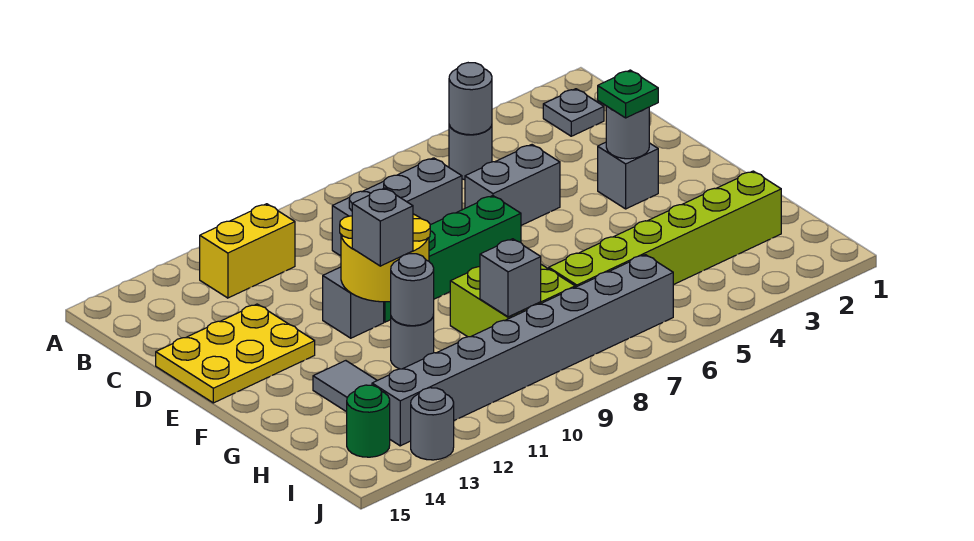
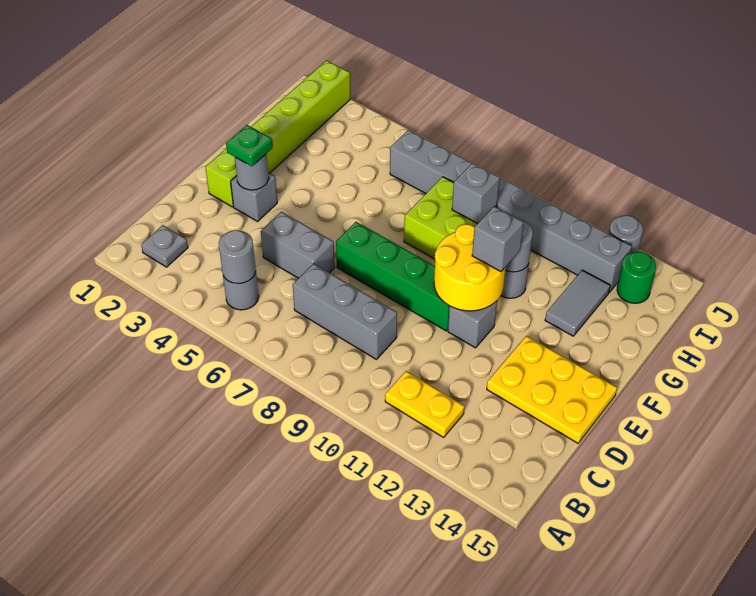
yellow 1x2 brick [200,204,295,298] -> yellow 1x2 plate [385,371,464,437]
lime 1x6 brick [549,171,781,287] -> lime 1x6 brick turned to [205,61,350,207]

